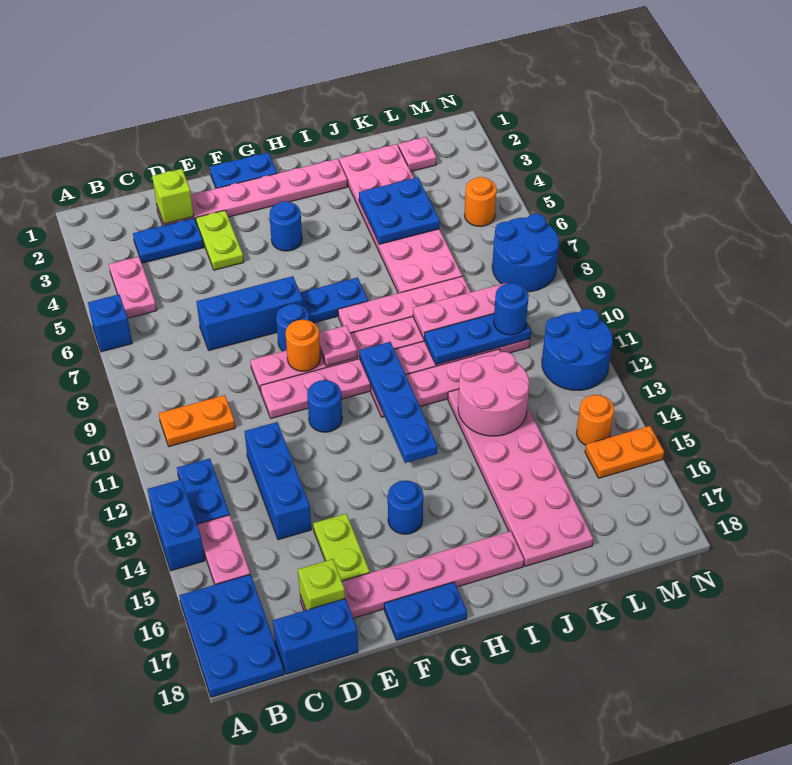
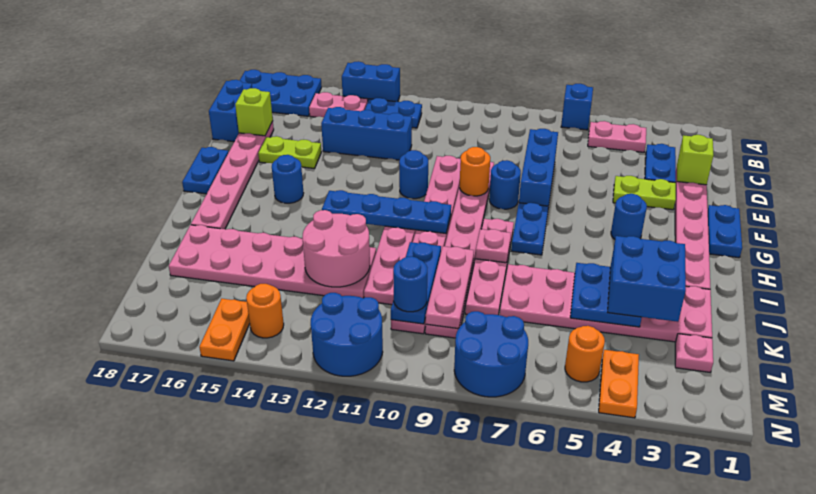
orange 1x2 plate [159,395,235,447] -> orange 1x2 plate moved to [599,350,639,418]
pink 1x1 plate [319,325,357,366] -> pink 1x1 plate moved to [475,229,511,263]
none -> blue 2x2 brick [608,236,686,322]

